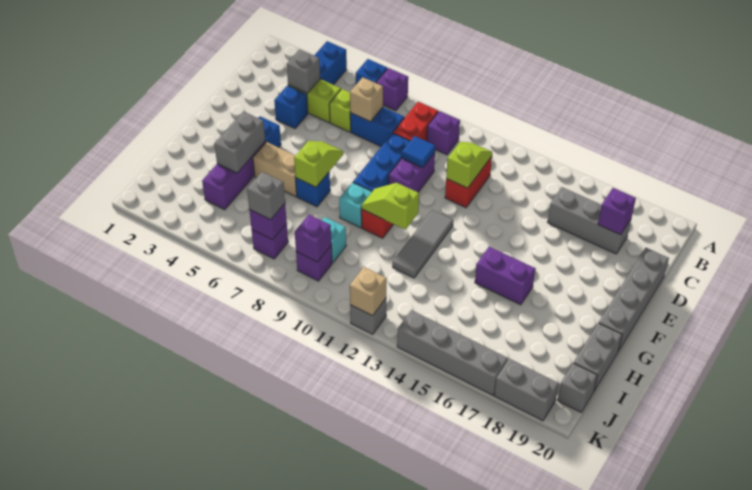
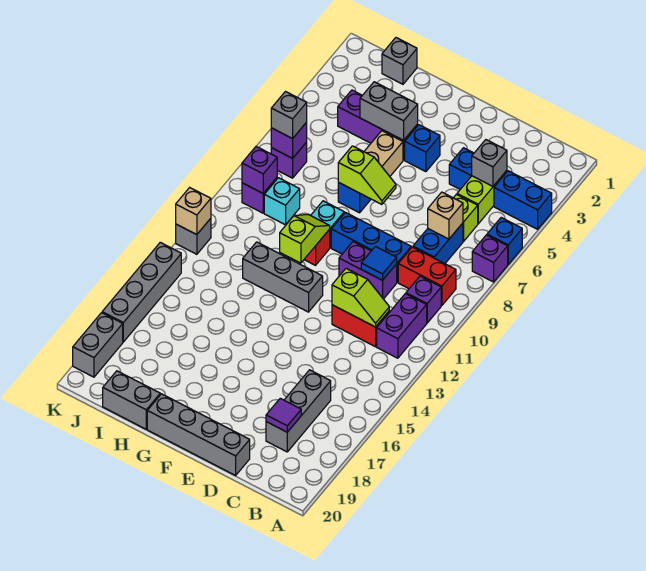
purple 1x1 brick [598,188,636,235] -> purple 1x1 tile [266,398,301,432]
grey 1x3 tile [393,210,453,278] -> grey 1x3 brick [243,242,323,312]
purple 1x2 brick [475,247,535,305] -> purple 1x2 brick moved to [377,294,427,358]
grey 1x1 brick [557,363,597,413] -> grey 1x1 brick moved to [382,38,417,84]

